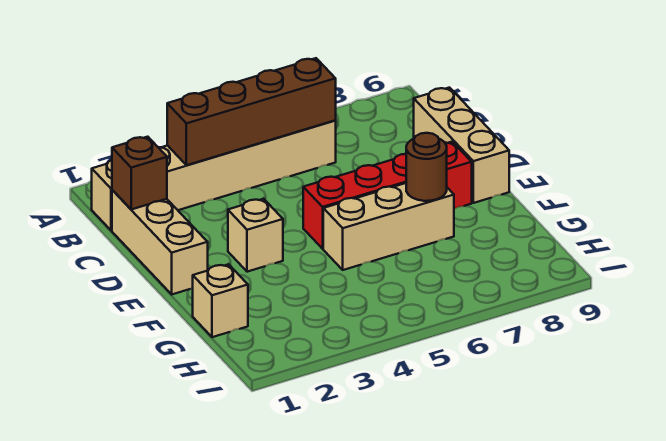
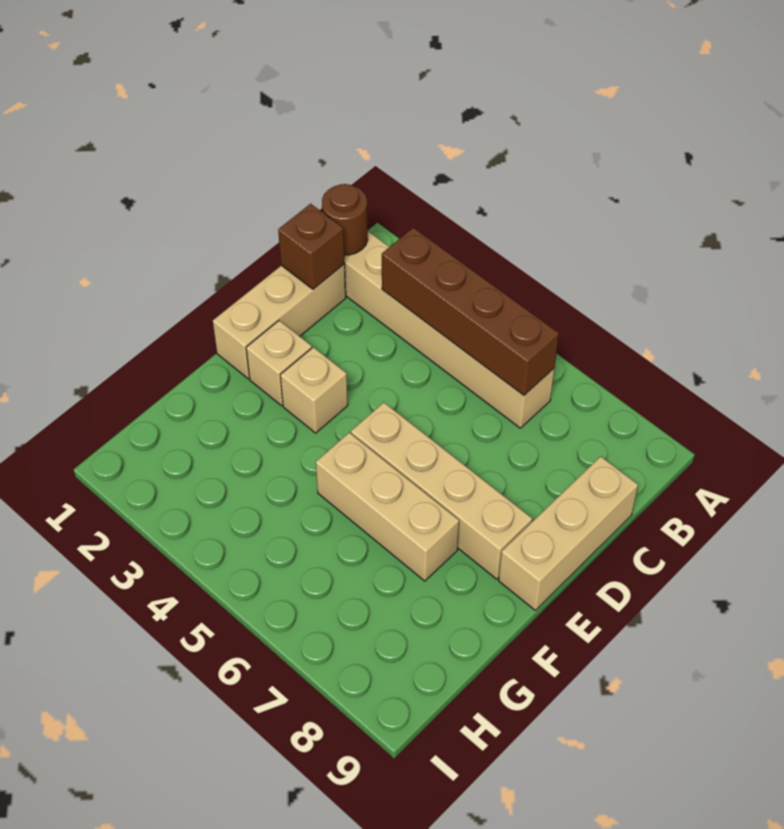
red 1x4 brick [303,142,472,249] -> tan 1x4 brick [351,402,532,579]
brown 1x1 round brick [406,133,447,201] -> brown 1x1 round brick moved to [322,184,368,255]
tan 1x1 brick [193,264,248,337] -> tan 1x1 brick moved to [246,321,312,406]

